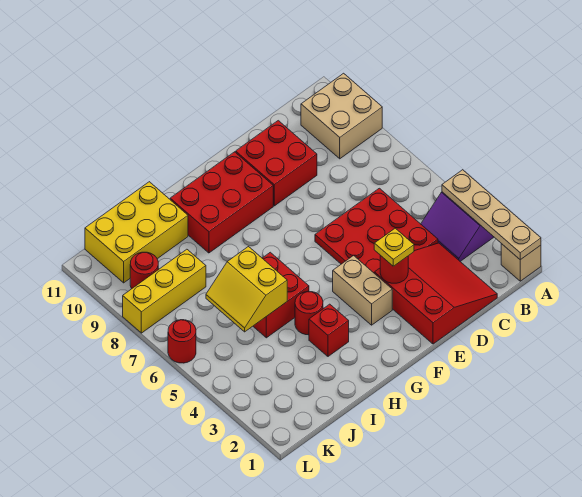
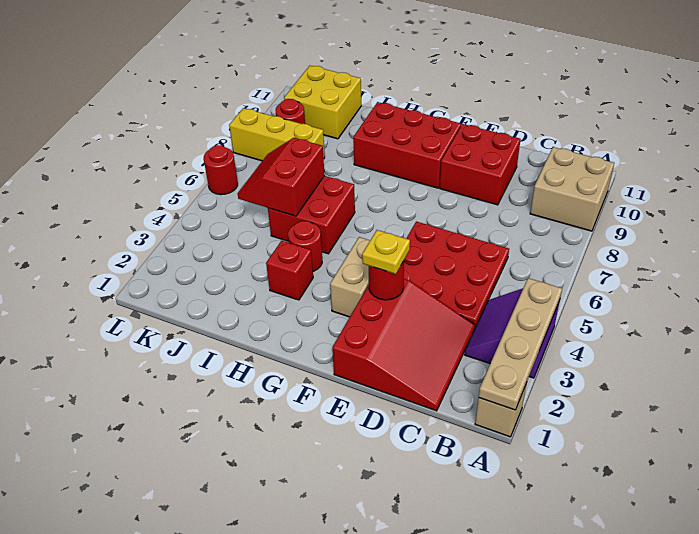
yellow 2x2 slope [206,247,287,332] -> red 2x2 slope [237,138,325,216]
yellow 2x3 brick [85,182,188,283] -> yellow 2x2 brick [284,66,361,139]

